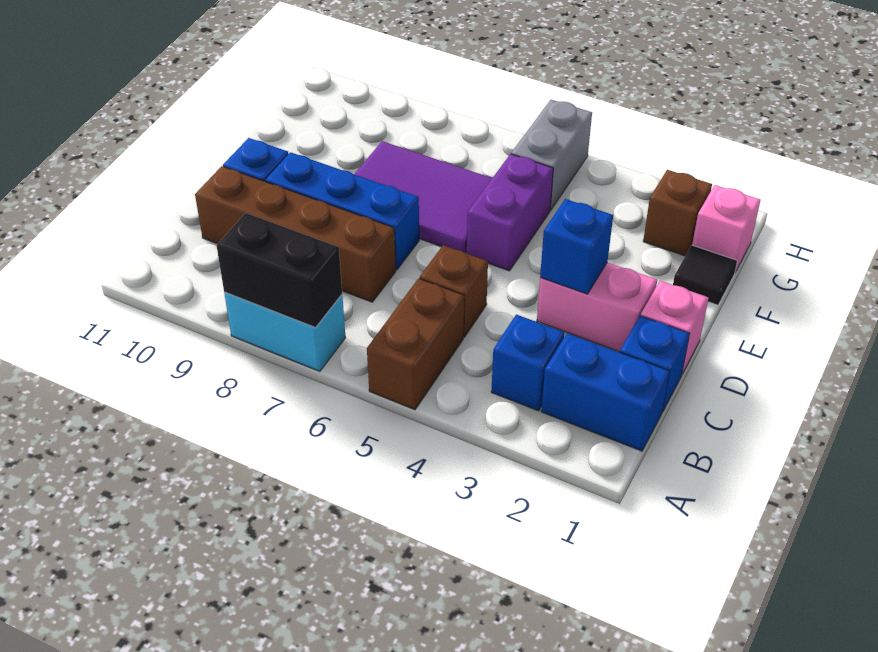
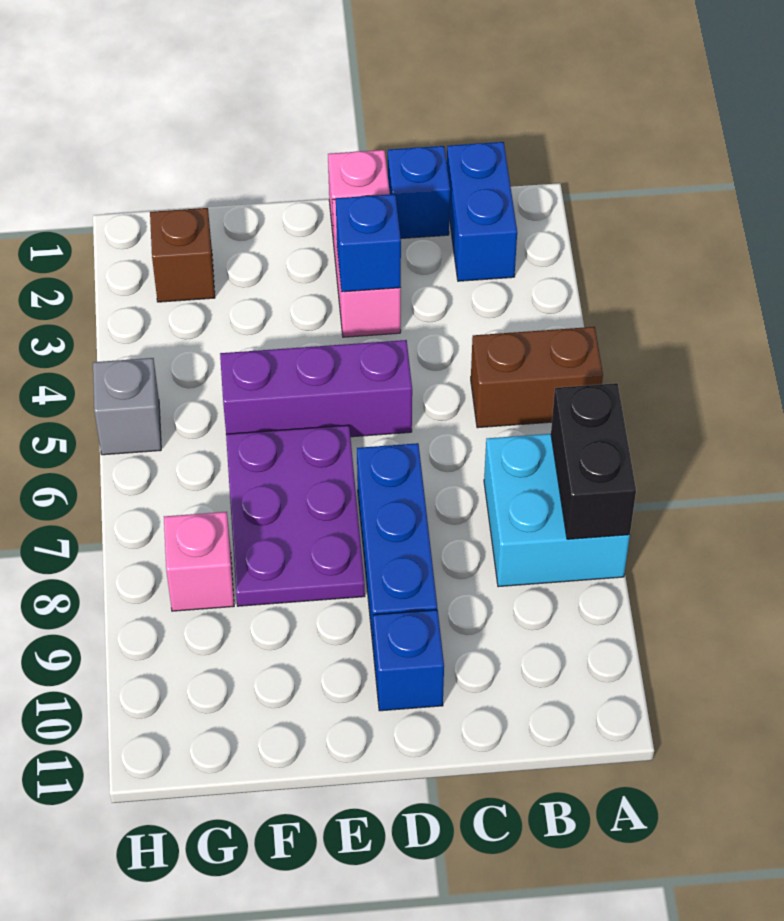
cyan 1x2 brick [224,292,346,371] -> cyan 2x2 brick [484,434,630,587]
blue 1x1 brick [491,315,564,411] -> none
brown 1x1 brick [420,245,488,337] -> none
brown 1x4 brick [195,166,396,302] -> none
purple 1x2 brick [467,154,553,271] -> purple 1x3 brick [220,340,412,437]
purple 2x3 tile [355,141,492,253] -> purple 2x3 plate [226,425,365,606]
black 1x1 tile [673,245,737,305] -> none
pink 1x1 brick [692,185,760,272] -> pink 1x1 brick moved to [164,512,234,611]
grey 1x2 brick [511,100,592,210] -> grey 1x1 brick [93,358,161,455]

